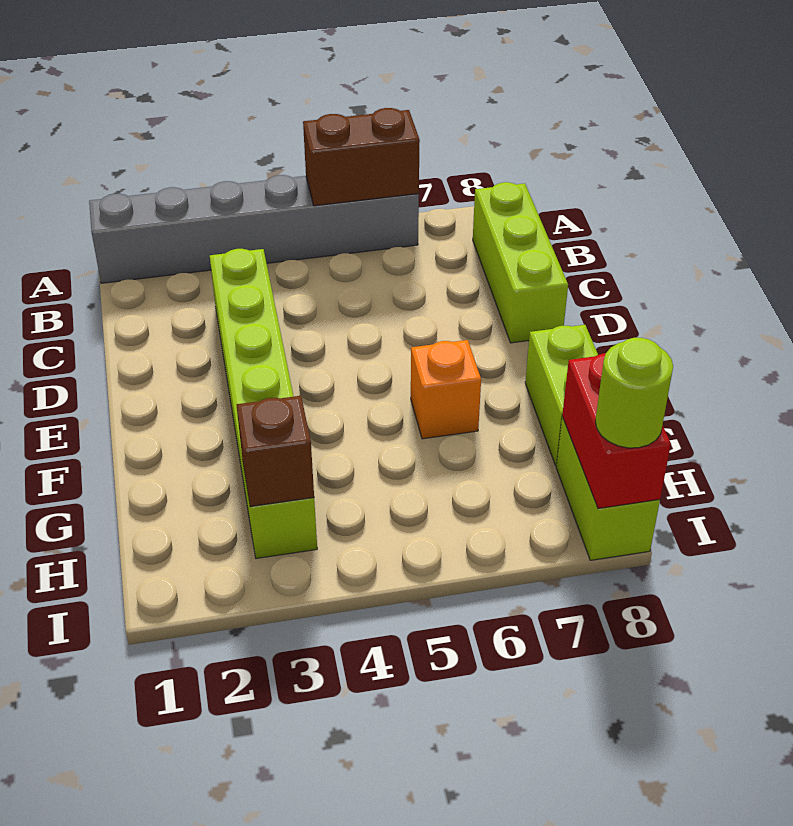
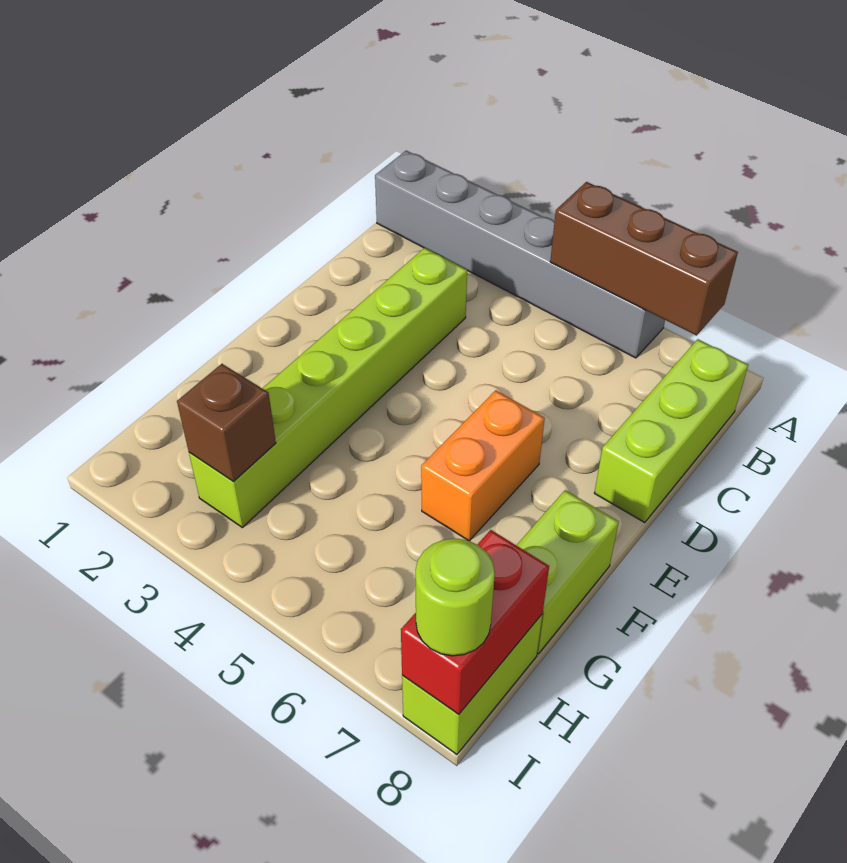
brown 1x2 brick [303,108,420,206] -> brown 1x3 brick [550,182,738,335]
orange 1x1 brick [411,340,481,439] -> orange 1x2 brick [421,390,545,541]

